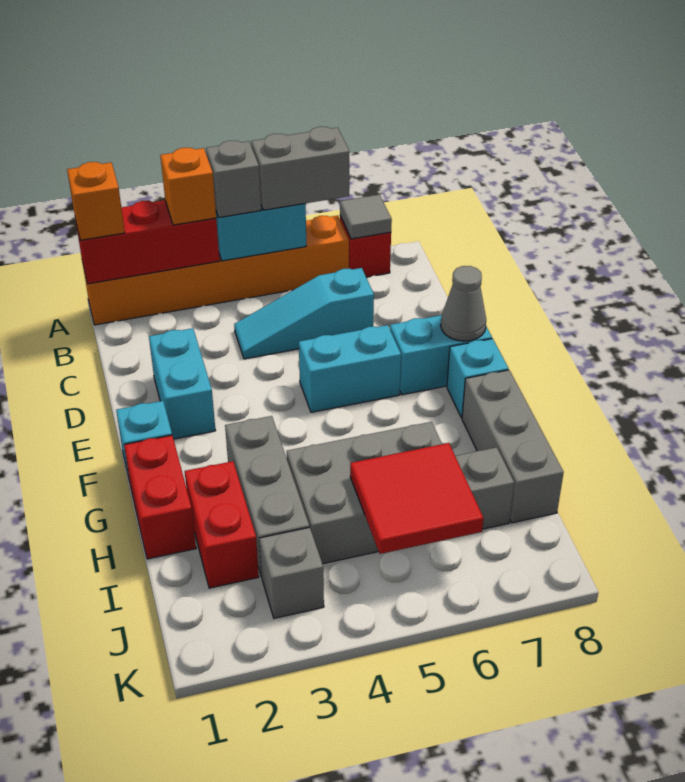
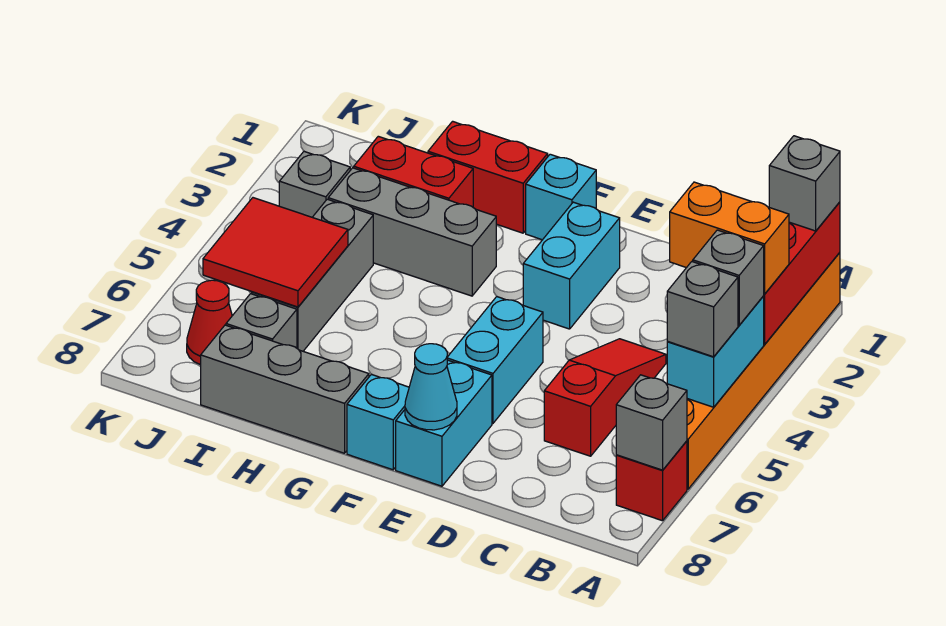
orange 1x1 brick [67,162,125,240] -> grey 1x1 brick [769,136,840,231]
orange 1x1 brick [160,148,216,225] -> orange 1x2 brick [670,182,789,294]
grey 1x2 brick [251,127,349,210] -> grey 1x1 brick [667,262,738,357]
grey 1x1 tile [340,195,392,239] -> grey 1x1 brick [616,375,687,470]
cyan 1x3 slope [234,268,374,359] -> red 1x3 slope [544,339,666,456]
cyan 1x2 brick [149,328,216,439] -> cyan 1x2 brick turned to [523,202,620,329]
grey 1x1 cone [441,266,486,341] -> cyan 1x1 cone [405,344,457,430]
grey 2x3 brick [287,422,442,564] -> grey 1x3 brick [252,199,373,351]
none -> red 1x1 cone [187,280,232,365]

